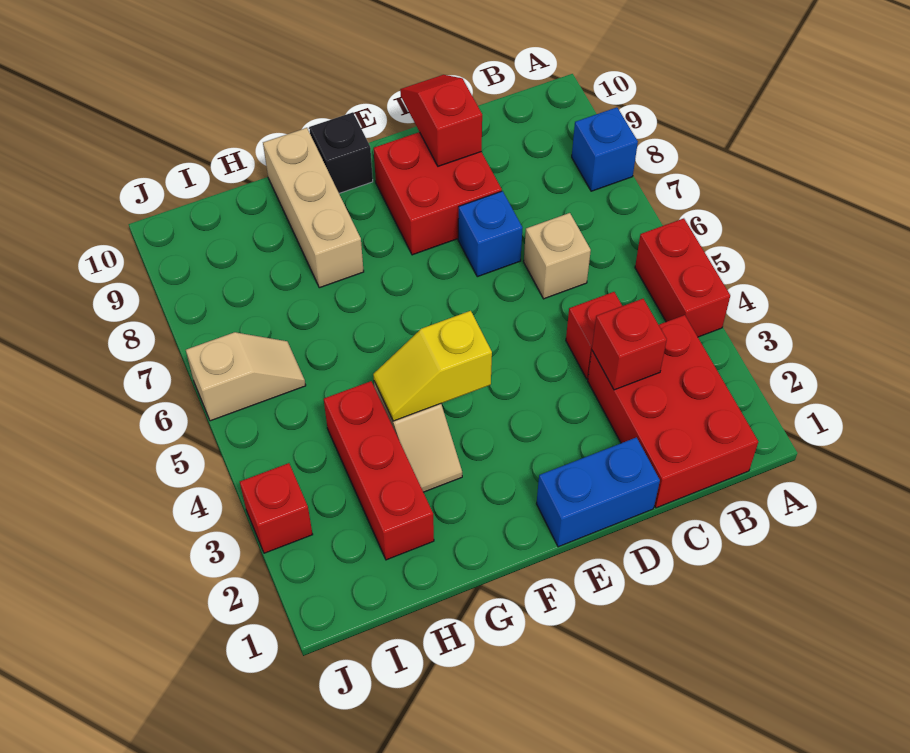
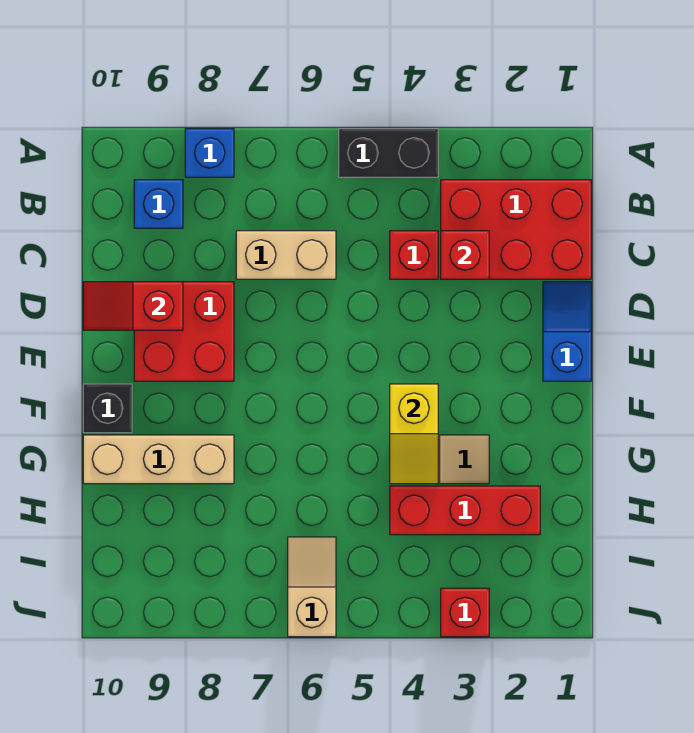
red 1x2 brick [635,218,730,337] -> black 1x2 brick [339,129,438,177]
tan 1x1 brick [524,213,591,299] -> tan 1x2 brick [236,231,336,279]
blue 1x2 brick [537,437,660,547] -> blue 1x2 slope [543,282,591,381]
blue 1x1 brick [458,191,522,277] -> blue 1x1 brick moved to [134,180,183,228]

